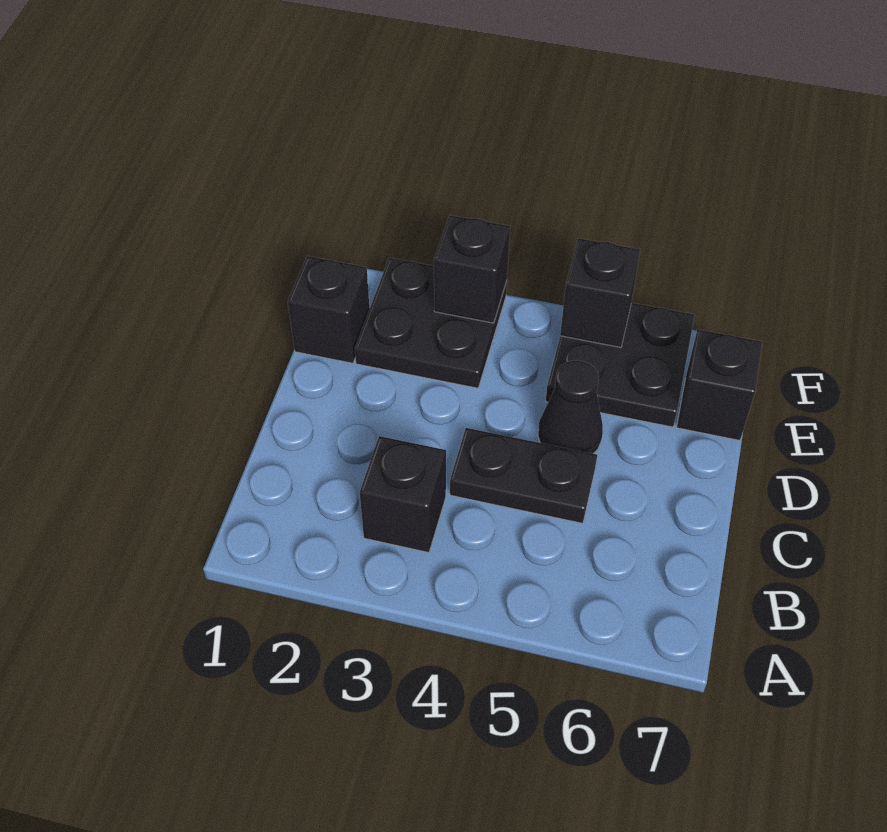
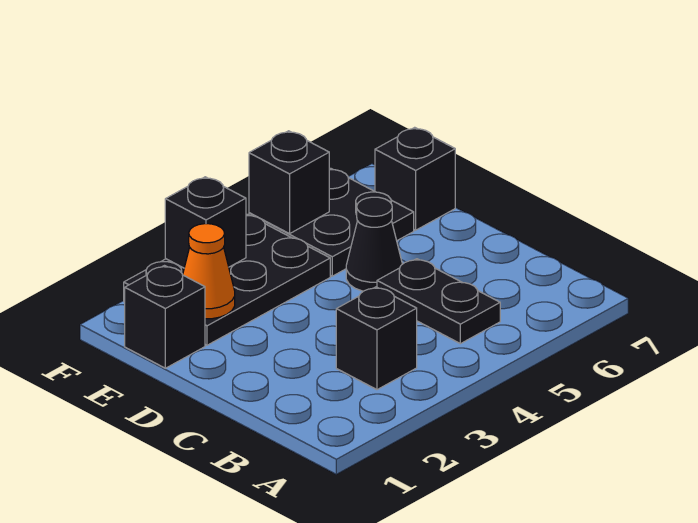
black 1x2 plate [450,428,597,523] -> black 1x2 plate turned to [377,259,500,344]
black 2x2 plate [355,258,507,388] -> black 2x3 plate [124,214,330,345]
none -> orange 1x1 cone [183,224,235,319]

